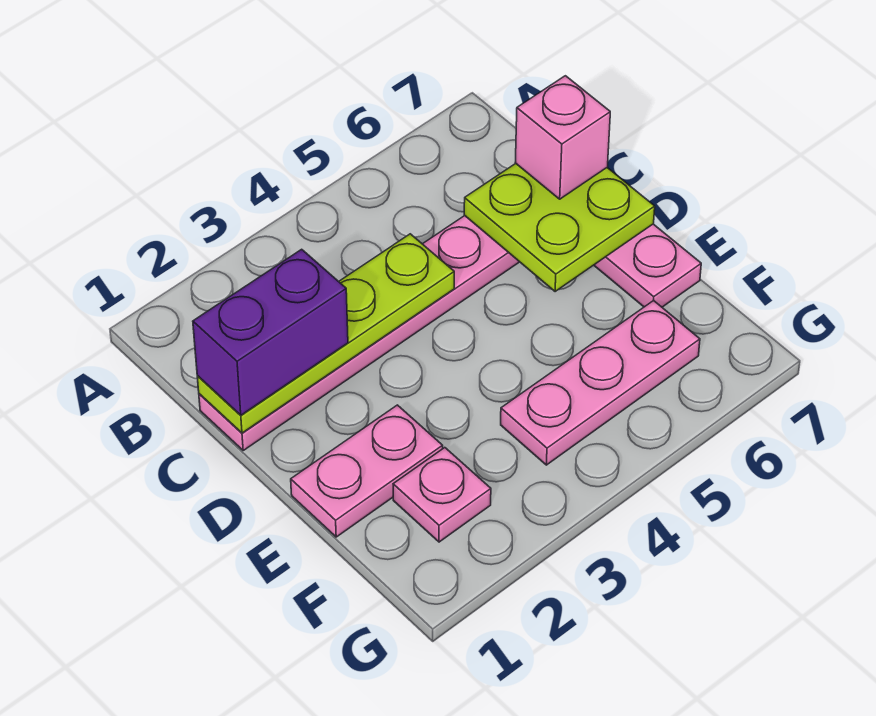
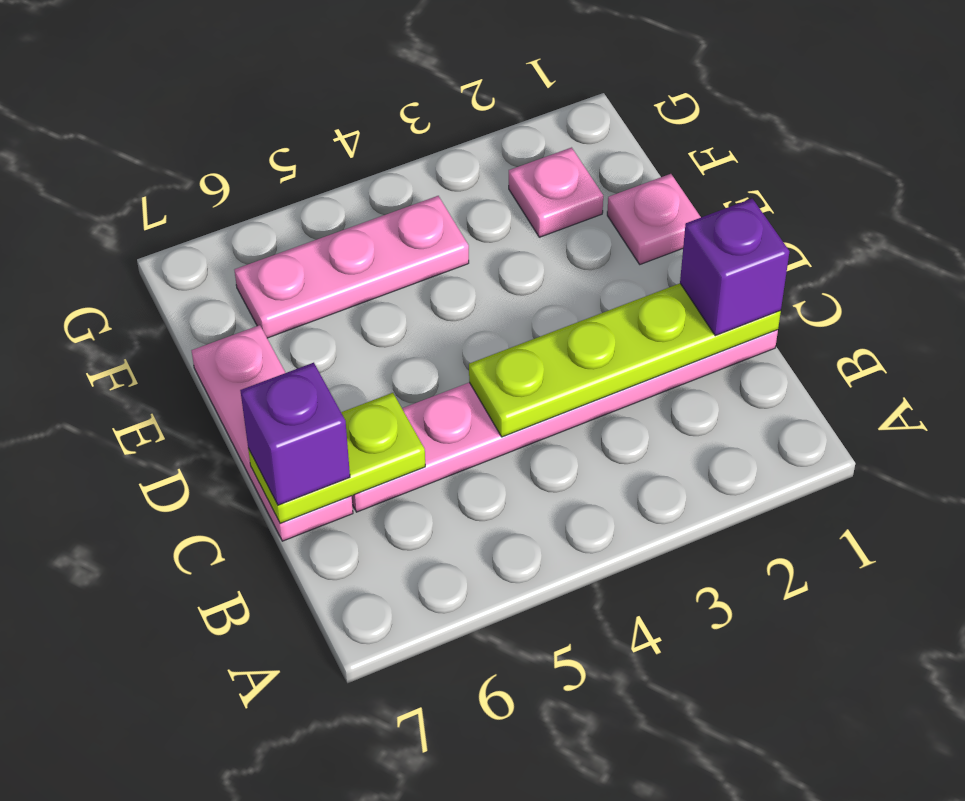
purple 1x2 brick [193,249,348,415] -> purple 1x1 brick [680,199,789,336]
lime 2x2 plate [464,164,655,292] -> lime 1x2 plate [248,393,425,523]
pink 1x1 brick [515,76,610,199] -> purple 1x1 brick [240,363,350,505]
pink 1x2 plate [291,405,443,537] -> pink 1x1 plate [607,174,701,264]

